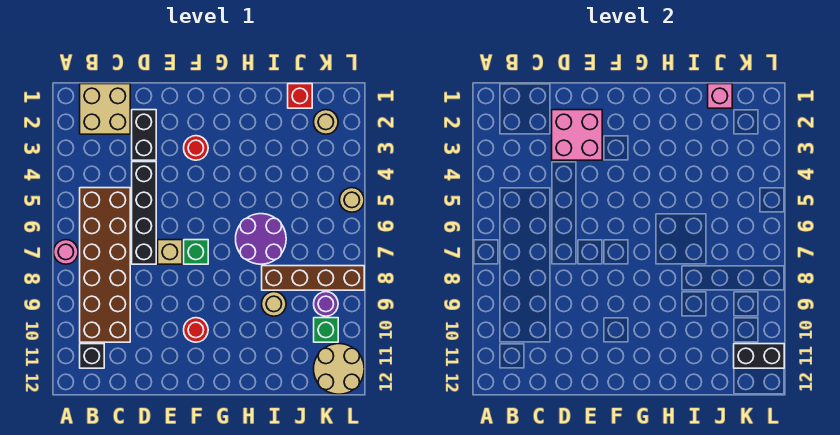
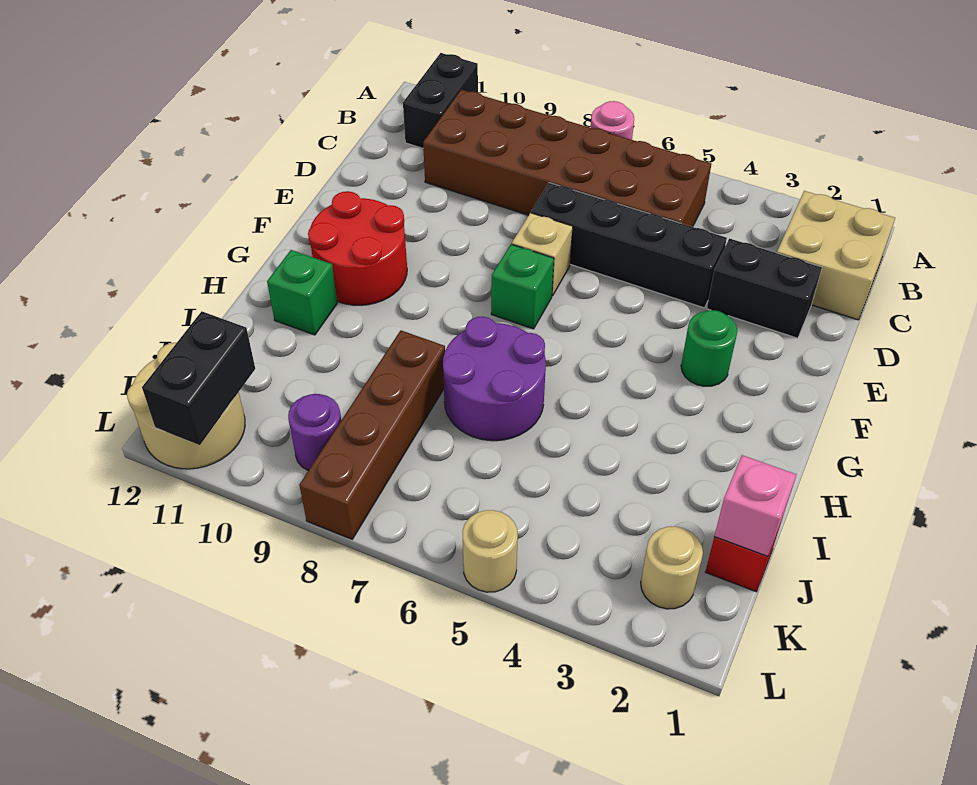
black 1x1 brick [80,344,104,368] -> black 1x2 brick [403,53,478,148]
pink 2x2 brick [552,110,602,160] -> none
red 1x1 round brick [184,136,208,160] -> green 1x1 round brick [681,310,737,386]
red 1x1 round brick [184,318,208,342] -> red 2x2 round brick [308,191,407,305]
tan 1x1 round brick [262,292,286,316] -> none
green 1x1 brick [314,318,338,342] -> green 1x1 brick moved to [267,250,337,335]

